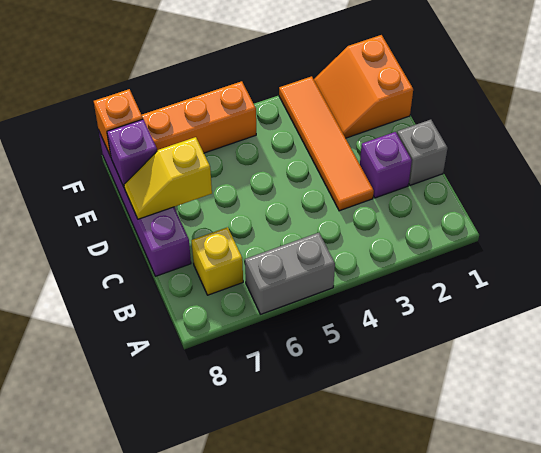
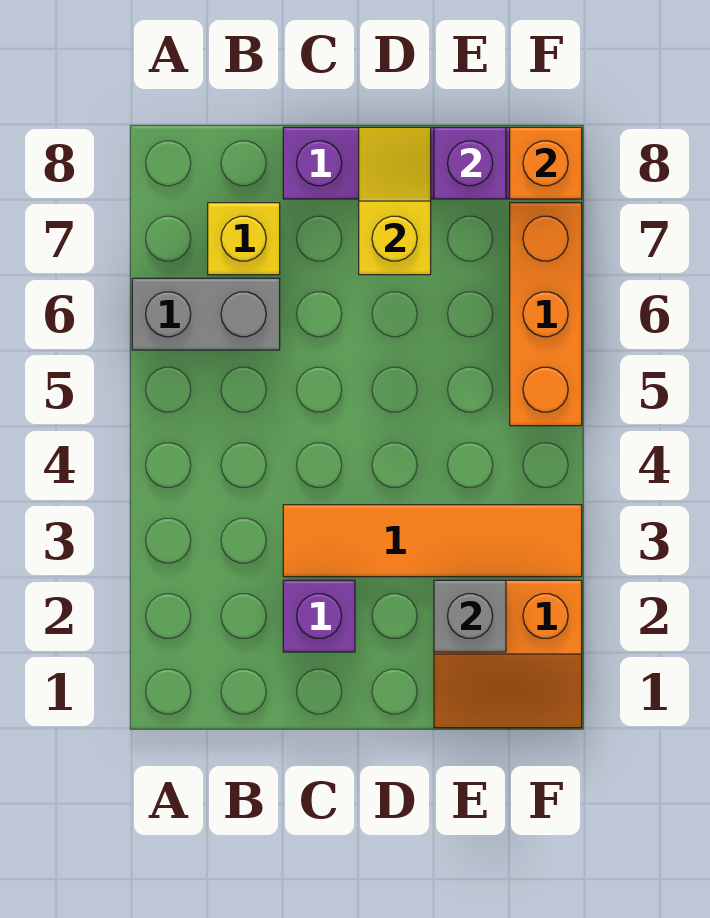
grey 1x2 brick [245,233,335,314] -> grey 1x2 brick turned to [132,278,280,350]
grey 1x1 brick [397,120,448,185] -> grey 1x1 brick moved to [434,580,506,652]
orange 2x2 slope [314,35,413,138] -> orange 2x2 slope turned to [434,580,582,728]

